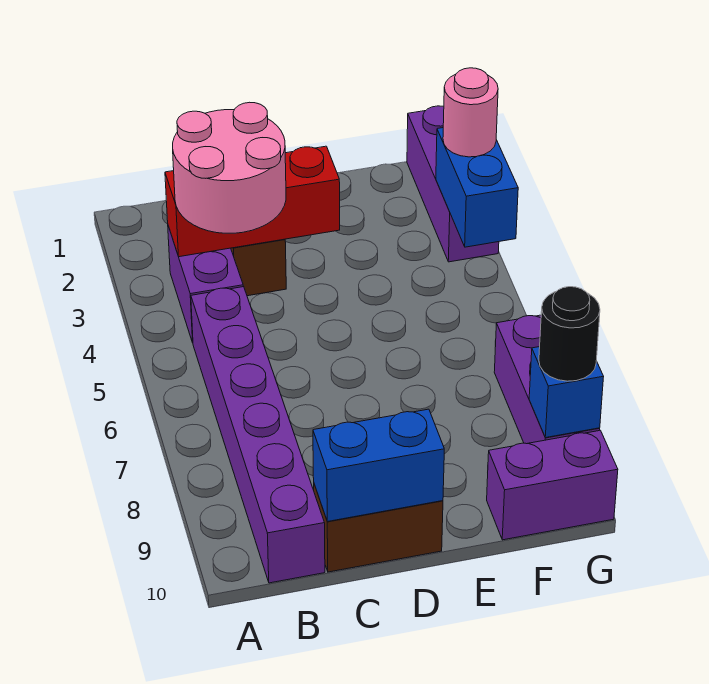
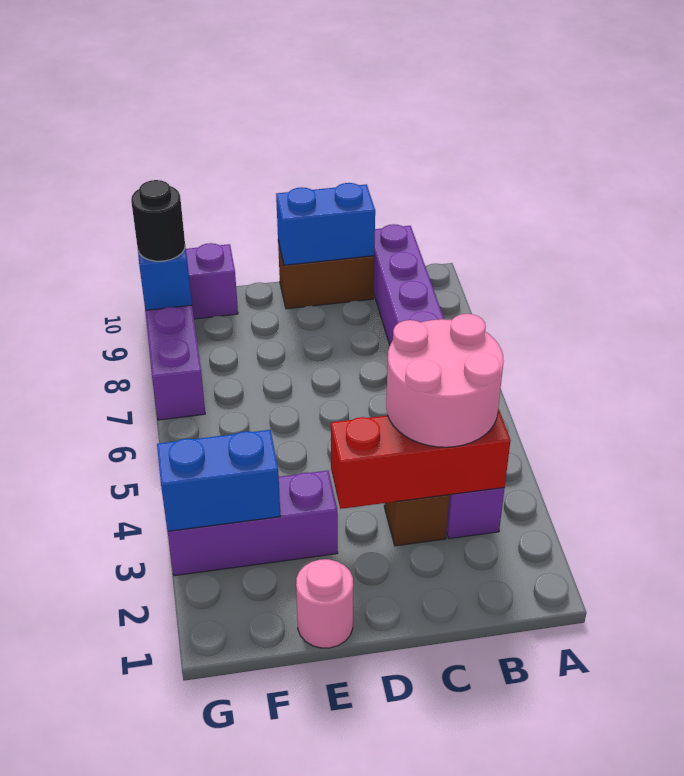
purple 1x3 brick [407,106,499,262] -> purple 1x3 brick turned to [168,471,338,576]
blue 1x2 brick [436,128,518,247] -> blue 1x2 brick turned to [157,430,280,531]
pink 1x1 round brick [443,68,498,157] -> pink 1x1 round brick moved to [296,559,353,648]

